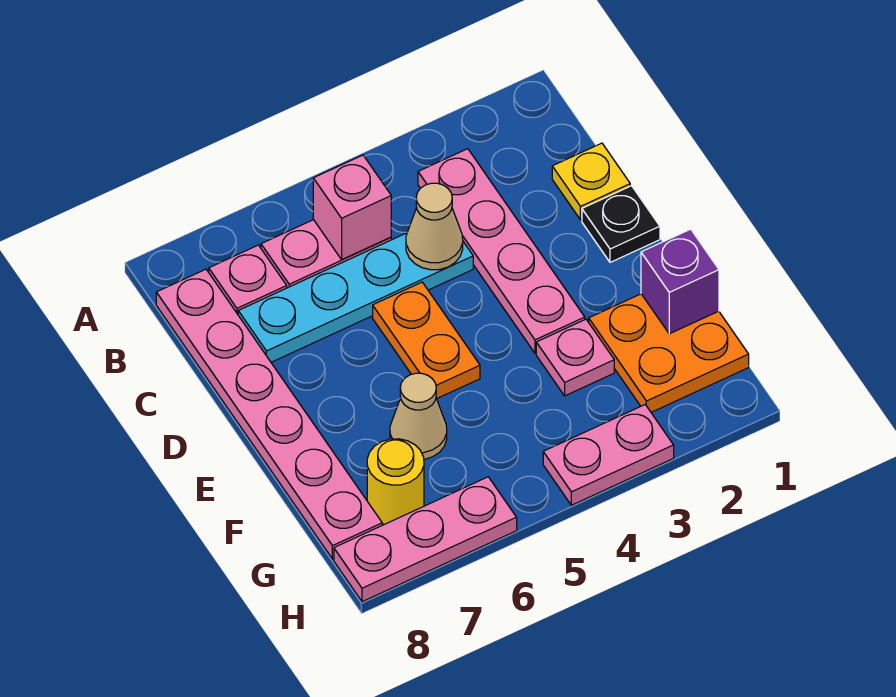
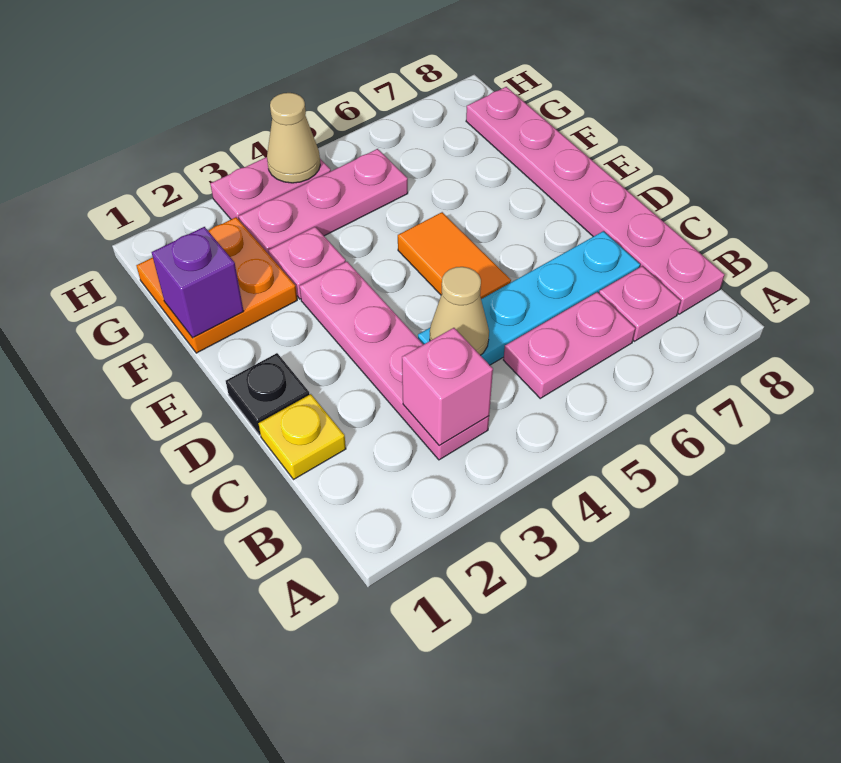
pink 1x1 brick [313,155,391,259] -> pink 1x1 brick moved to [402,328,493,446]
orange 1x2 plate [373,282,480,399] -> orange 1x2 tile [398,212,511,299]
tan 1x1 cone [390,373,447,459] -> tan 1x1 cone moved to [267,93,320,183]
yellow 1x1 round brick [367,439,424,524] -> none
pink 1x3 plate [334,477,517,602] -> pink 1x3 plate moved to [239,149,408,254]

